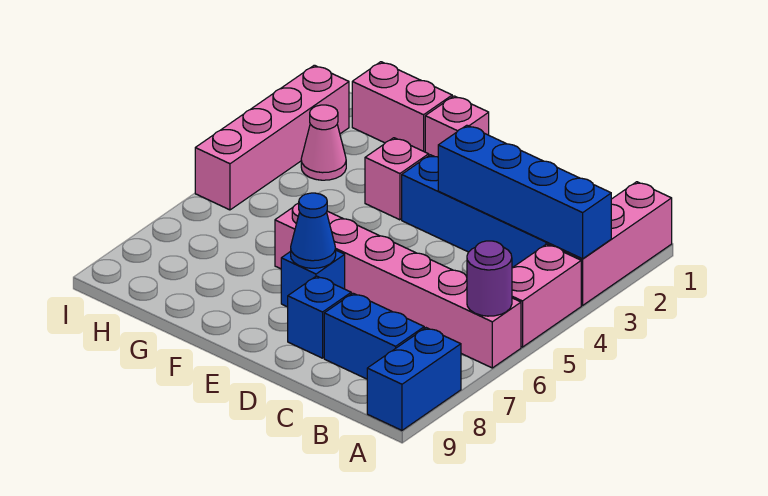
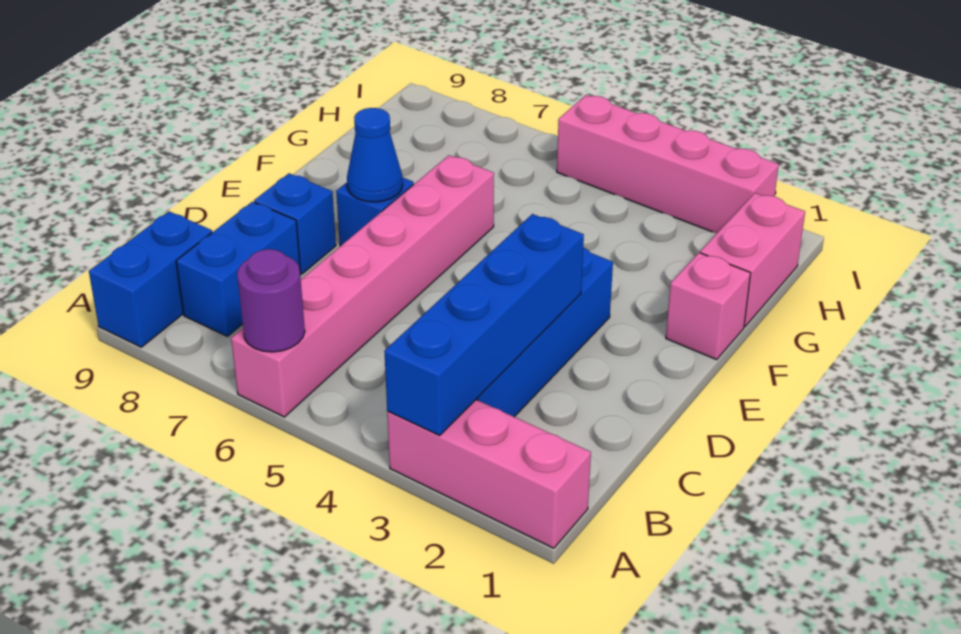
pink 1x2 brick [512,244,581,347] -> none
blue 1x2 brick [367,328,461,430] -> blue 1x2 brick turned to [89,211,212,347]
pink 1x1 brick [365,138,429,220] -> none
pink 1x1 cone [301,105,346,180] -> none

